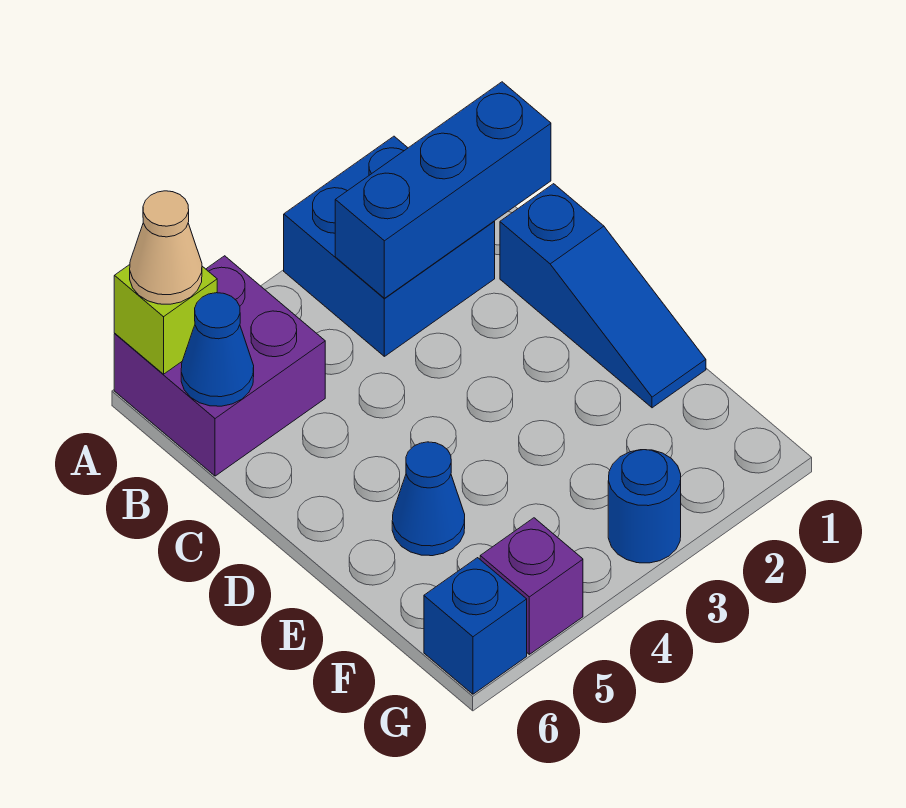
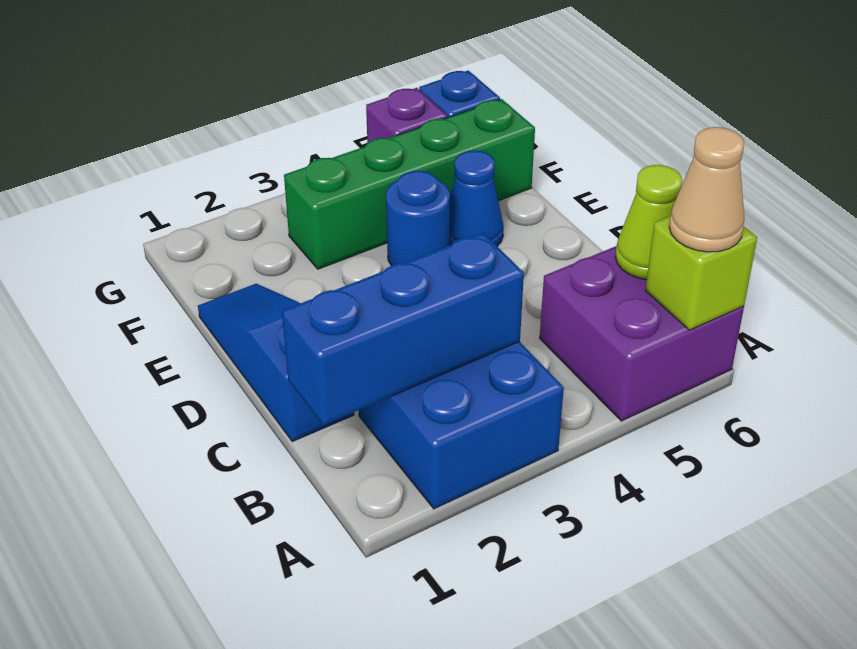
blue 1x1 cone [181,293,254,406] -> lime 1x1 cone [615,165,682,280]
none -> green 1x4 brick [284,99,535,269]
blue 1x1 round brick [608,450,681,563] -> blue 1x1 round brick moved to [386,171,450,266]

